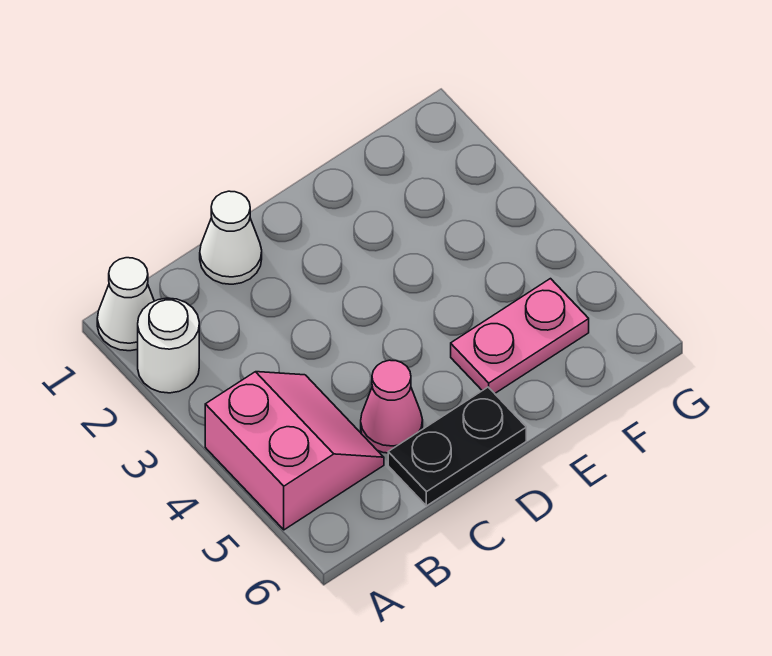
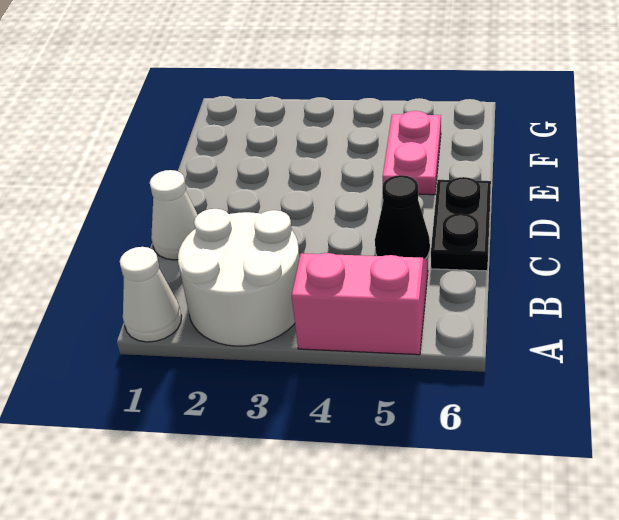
white 1x1 round brick [138,298,199,393] -> white 2x2 round brick [178,209,300,346]
pink 1x1 cone [361,360,423,453] -> black 1x1 cone [375,175,430,259]

